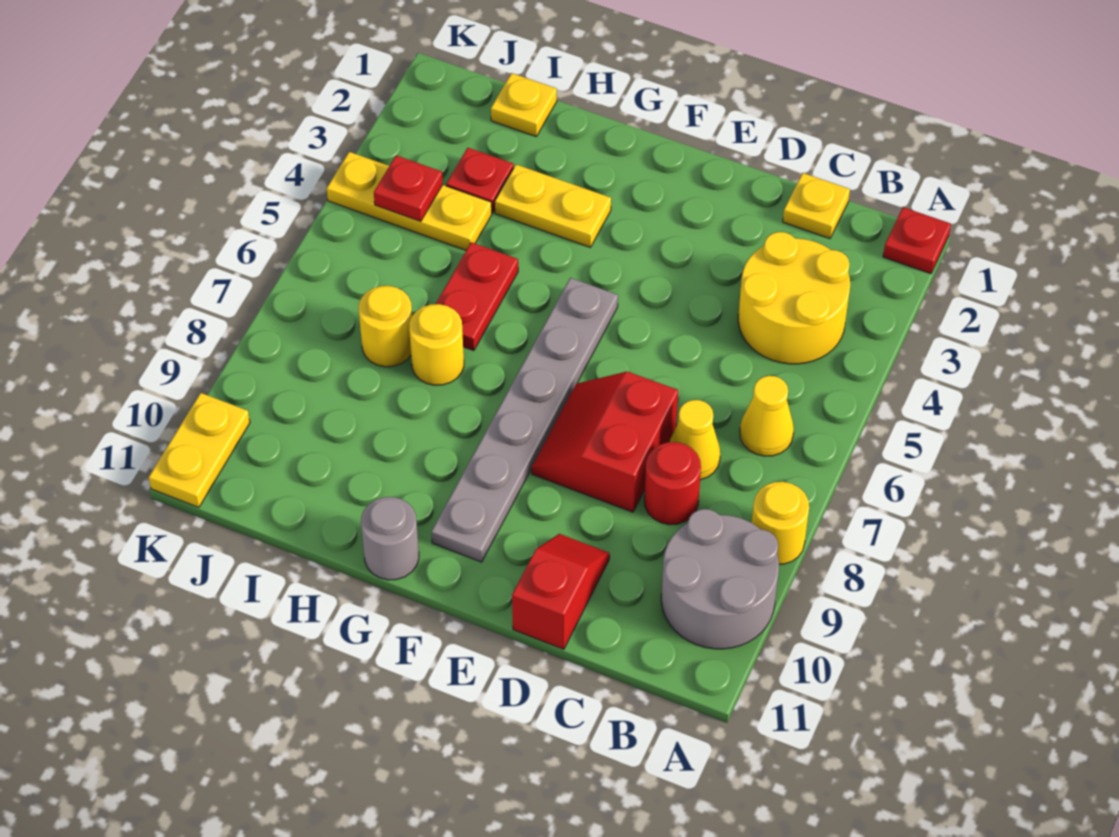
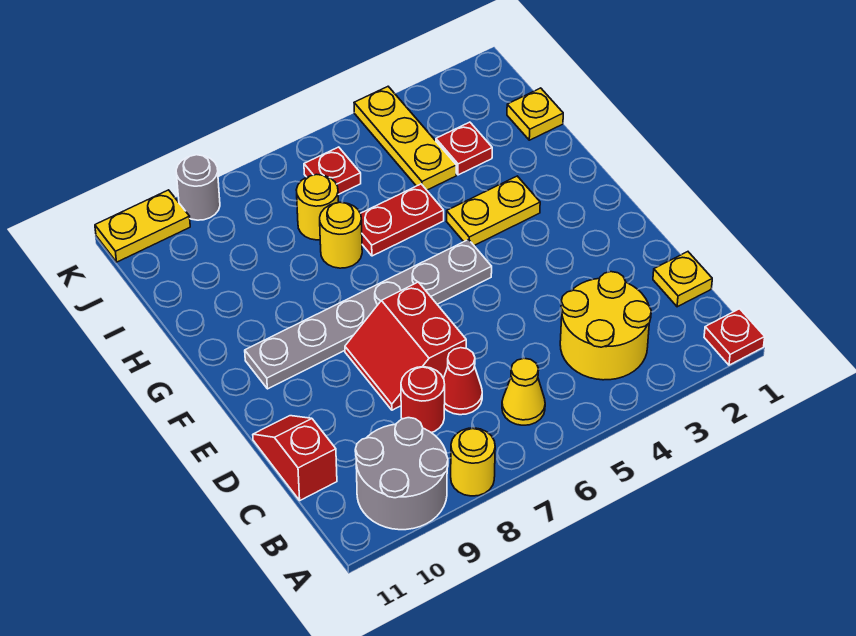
yellow 1x1 cone [669,400,720,480] -> red 1x1 cone [443,348,482,415]
red 2x2 slope [532,372,678,512] -> red 2x2 slope turned to [345,282,466,410]
red 1x2 slope [512,534,610,649] -> red 1x2 slope turned to [253,416,337,500]
yellow 1x2 plate [495,165,611,247] -> yellow 1x2 plate turned to [447,176,540,245]
grey 1x1 round brick [361,497,419,580] -> grey 1x1 round brick moved to [176,155,220,220]
red 1x1 plate [374,155,443,222] -> red 1x1 plate moved to [304,147,361,195]

